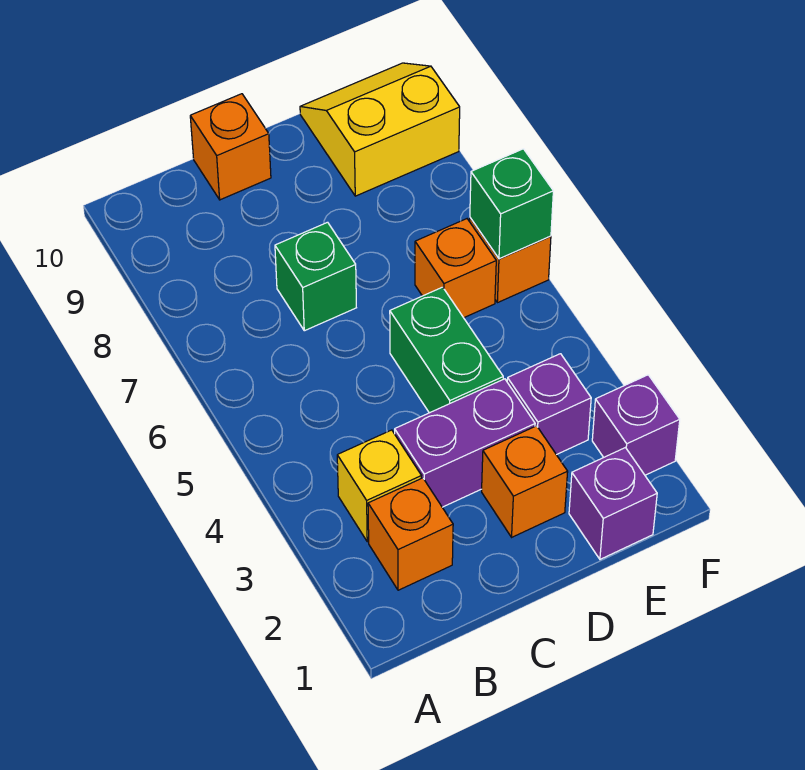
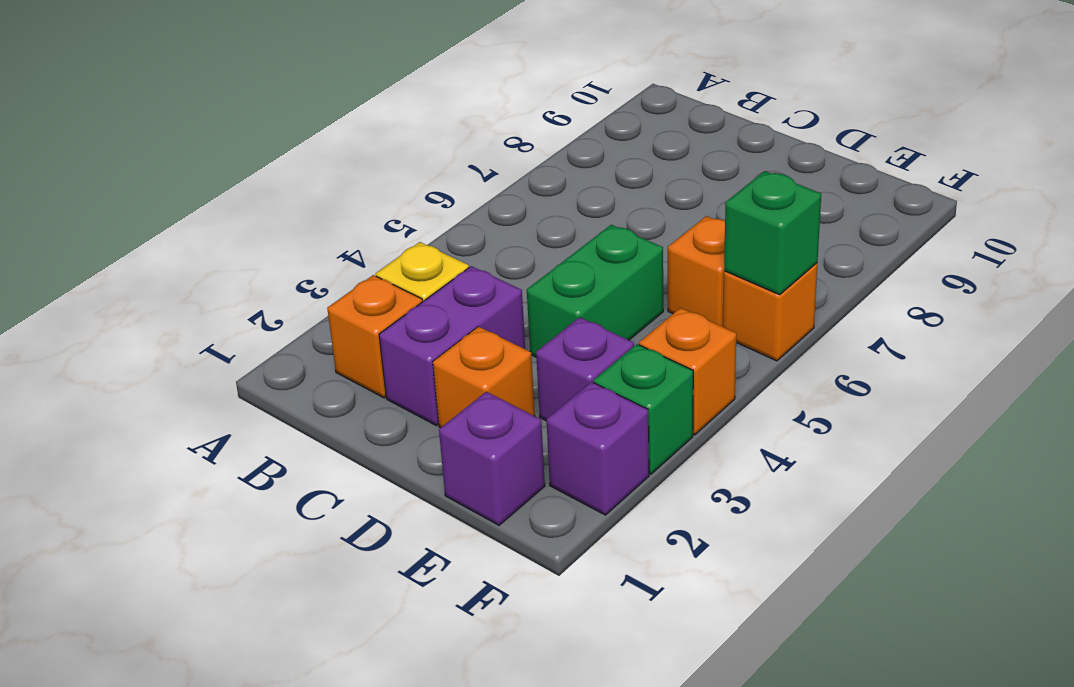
purple 1x2 brick [395,379,535,507] -> purple 1x2 brick turned to [379,266,525,425]
green 1x1 brick [275,222,356,331] -> green 1x1 brick moved to [594,344,693,474]
orange 1x1 brick [190,94,271,200] -> orange 1x1 brick moved to [639,308,736,435]
yellow 2x2 slope [300,63,460,196] -> none

